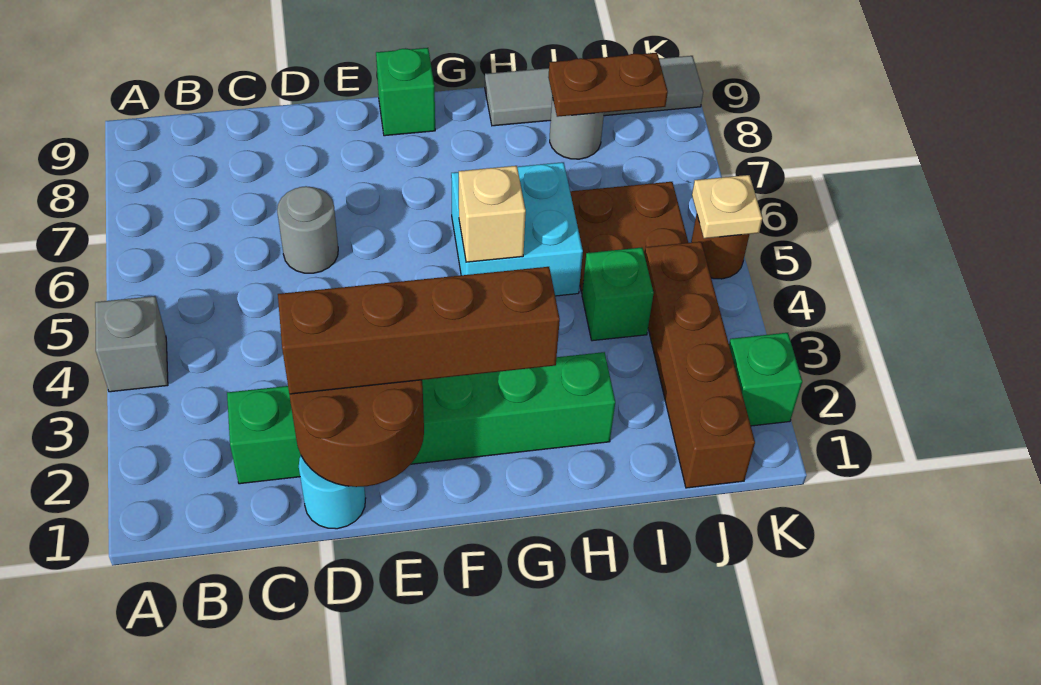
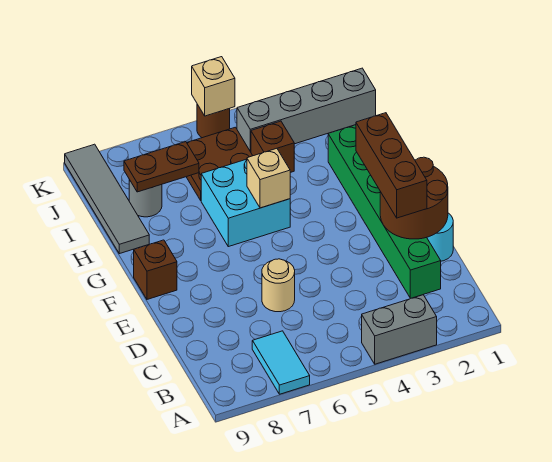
grey 1x1 brick [95,296,168,392] -> grey 1x2 brick [362,295,437,364]
none -> cyan 1x2 tile [252,331,310,394]
brown 1x4 brick [278,267,560,394] -> brown 1x3 brick [356,113,427,218]
grey 1x1 round brick [277,186,338,273] -> tan 1x1 round brick [262,259,295,312]
green 1x1 brick [376,48,435,136] -> brown 1x1 brick [134,240,177,299]
green 1x1 brick [582,247,654,341] -> brown 1x1 brick [251,121,294,172]
brown 1x2 plate [548,53,668,117] -> brown 1x2 plate turned to [124,142,199,192]
brown 1x4 brick [644,242,755,488] -> grey 1x4 brick [237,68,376,152]
green 1x1 brick [729,333,802,426] -> none
tan 1x1 plate [692,175,762,238] -> tan 1x1 brick [192,57,235,116]

